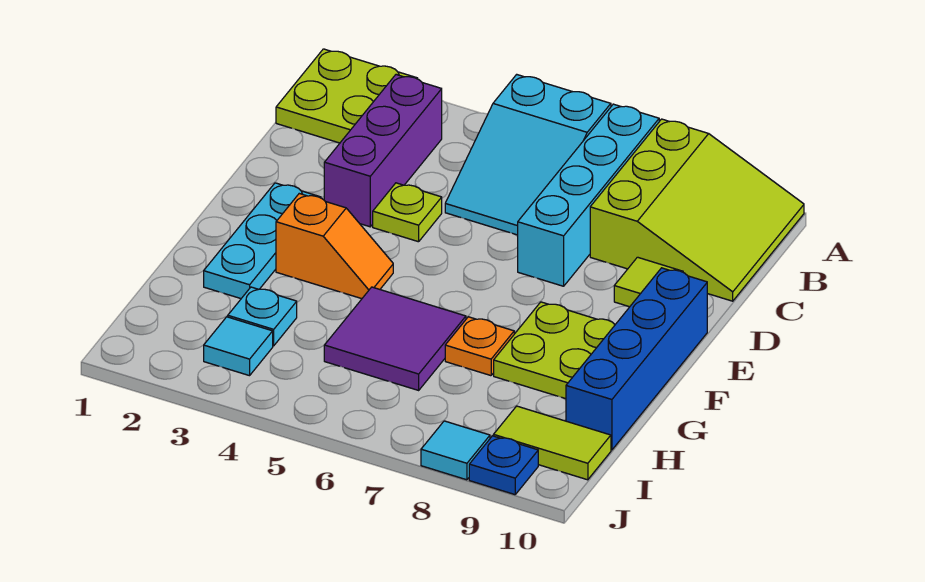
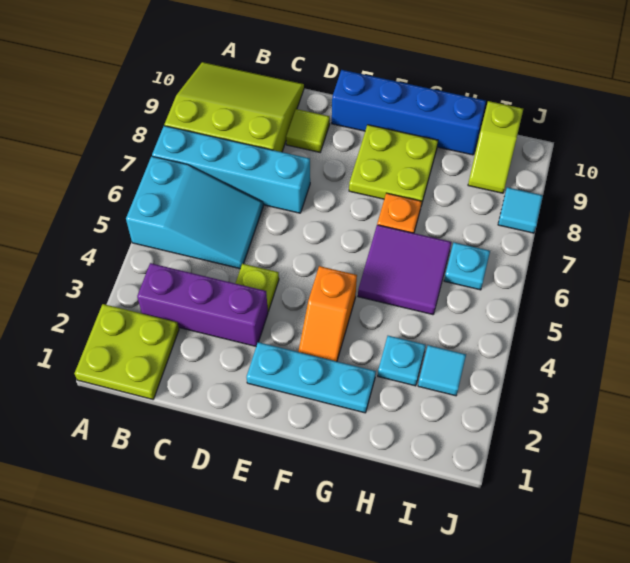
orange 1x2 slope [276,194,393,299] -> orange 1x2 slope turned to [298,266,357,361]
none -> cyan 1x1 plate [444,243,490,290]
lime 1x2 tile [494,406,611,480] -> lime 1x2 slope [468,101,523,193]
blue 1x1 plate [469,436,538,495] -> none

